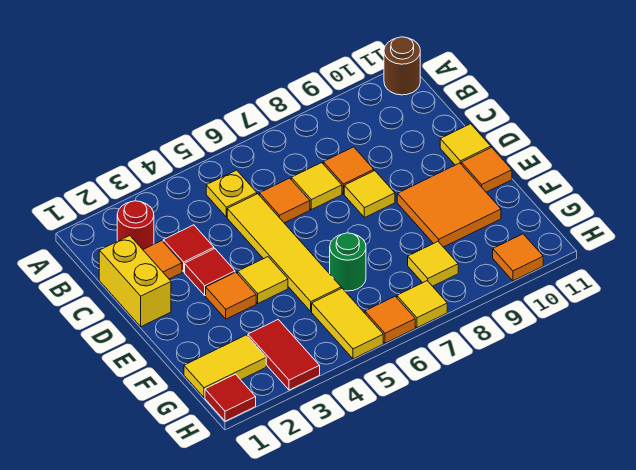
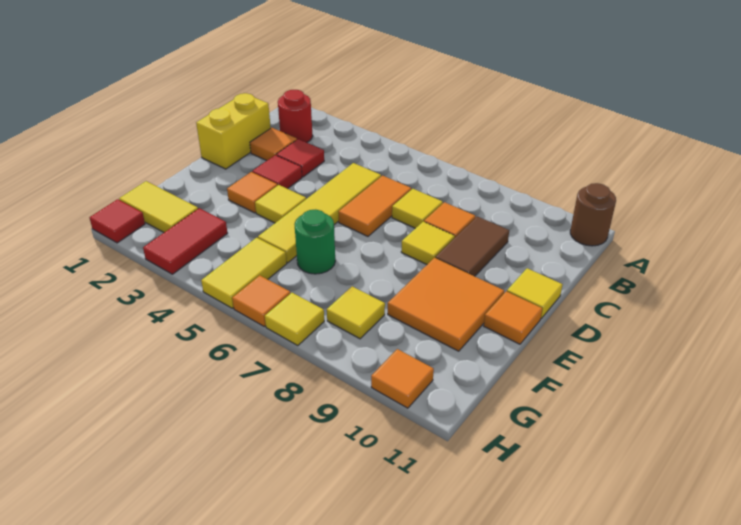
yellow 1x1 plate [206,170,257,217] -> none
orange 1x1 tile [259,178,310,223] -> orange 1x2 tile [338,176,411,236]
none -> brown 1x2 tile [435,216,509,276]

